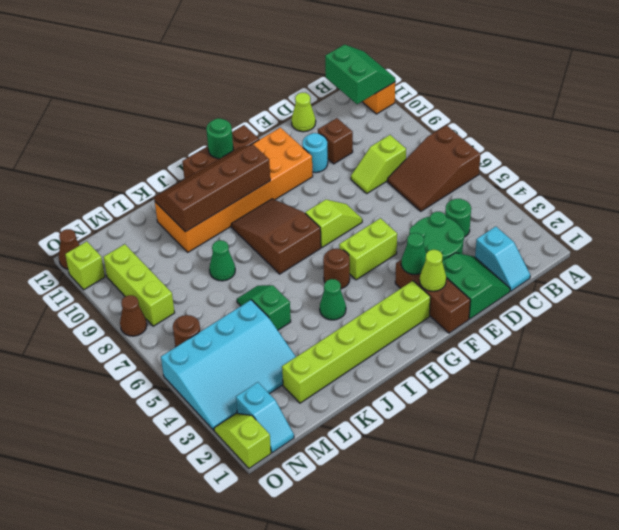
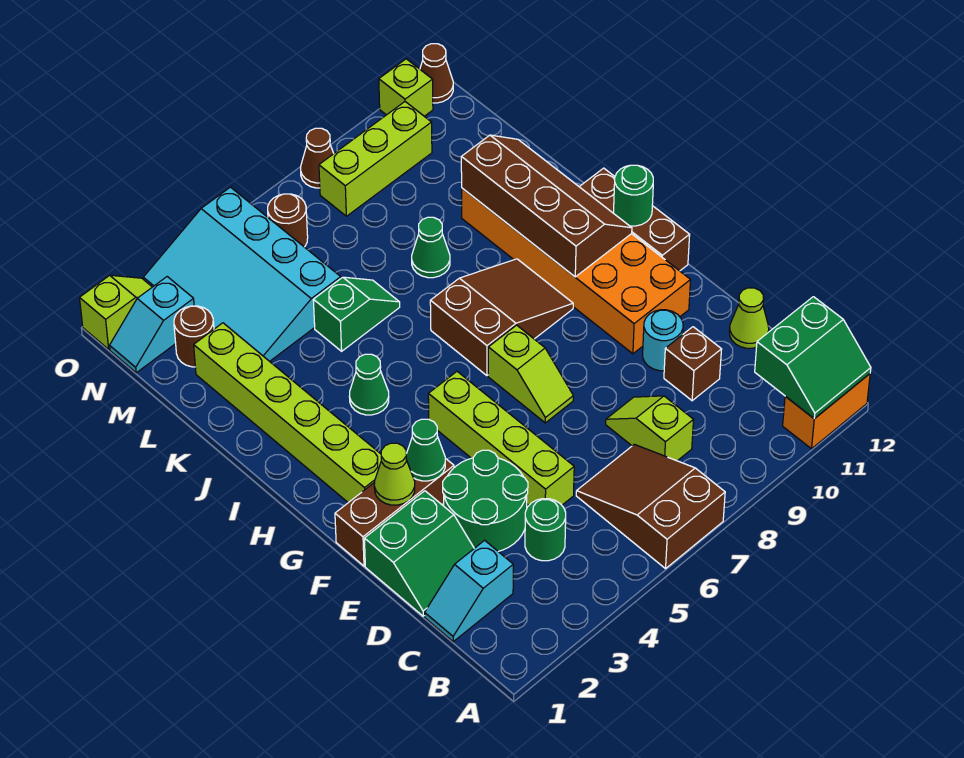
lime 1x2 brick [339,218,397,280] -> lime 1x4 brick [428,372,574,505]
brown 1x1 round brick [323,249,350,289] -> brown 1x1 round brick moved to [174,306,214,367]

